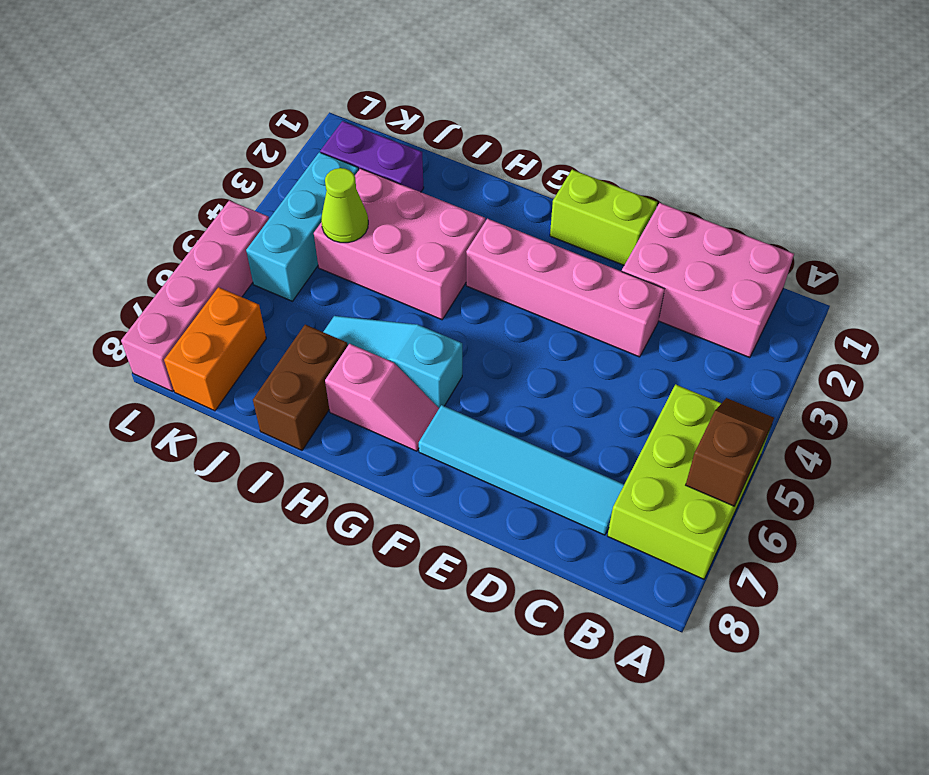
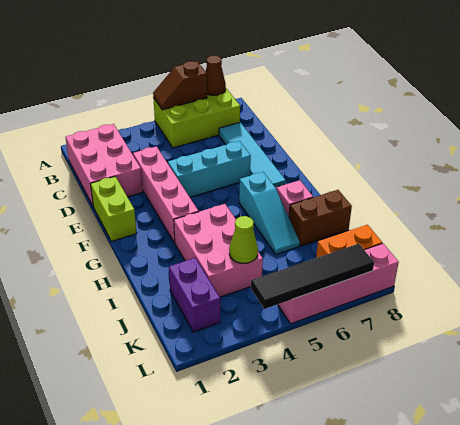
none -> brown 1x1 cone [206,55,226,95]
cyan 1x3 brick [246,152,359,301] -> cyan 1x3 brick moved to [168,141,251,197]
none -> black 1x4 tile [251,244,374,309]

